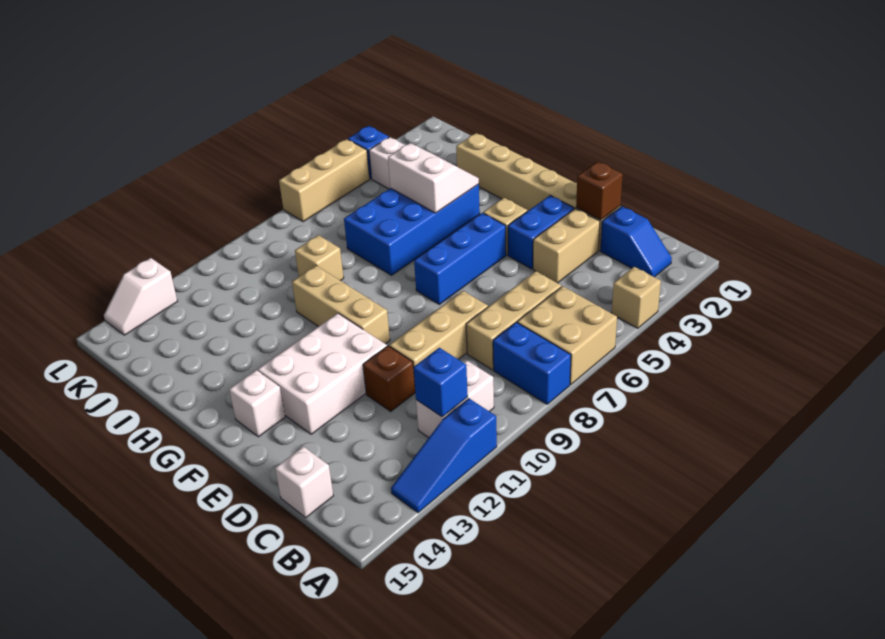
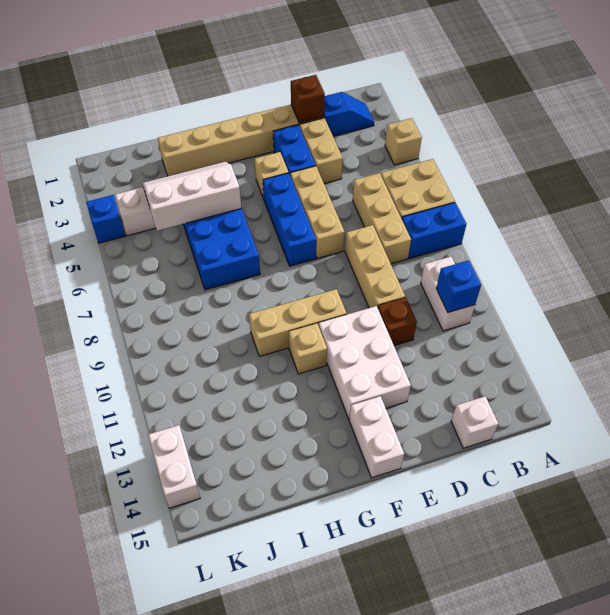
blue 1x3 slope [391,399,497,513] -> none
white 1x1 brick [229,370,285,437] -> white 1x2 brick [349,396,404,478]
white 2x2 slope [388,143,479,213] -> white 2x3 slope [143,162,241,231]
tan 1x1 brick [295,235,344,281] -> tan 1x1 brick moved to [289,323,327,374]
tan 1x3 brick [279,139,370,222] -> tan 1x3 brick moved to [290,166,345,259]
white 1x2 slope [104,258,178,335] -> white 1x2 brick [148,425,200,508]

